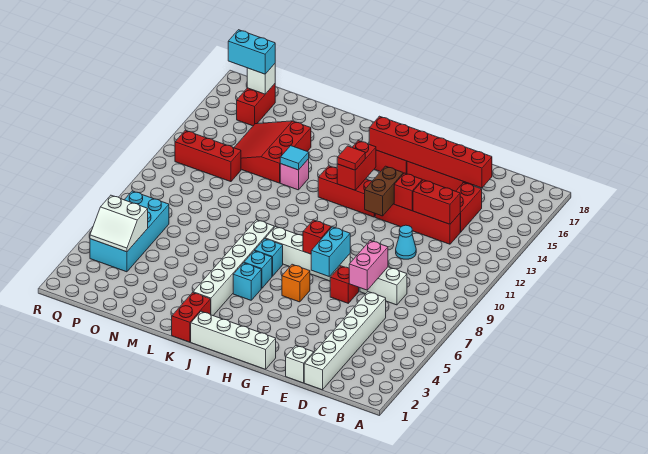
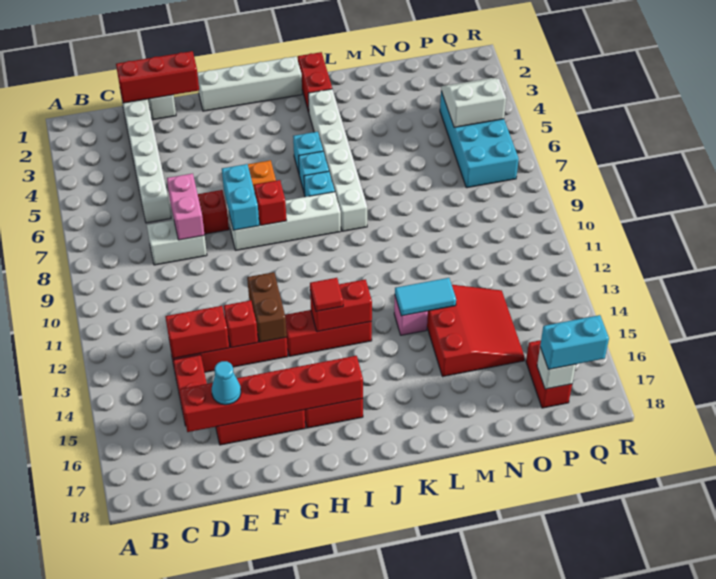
cyan 1x1 cone [396,225,416,259] -> cyan 1x1 cone moved to [212,361,241,405]
red 1x2 brick [337,141,376,190] -> red 1x2 brick turned to [310,279,372,332]
cyan 1x1 tile [280,146,309,170] -> cyan 1x2 tile [395,278,456,316]
red 1x3 brick [175,130,241,182] -> red 1x3 brick moved to [116,51,199,103]

